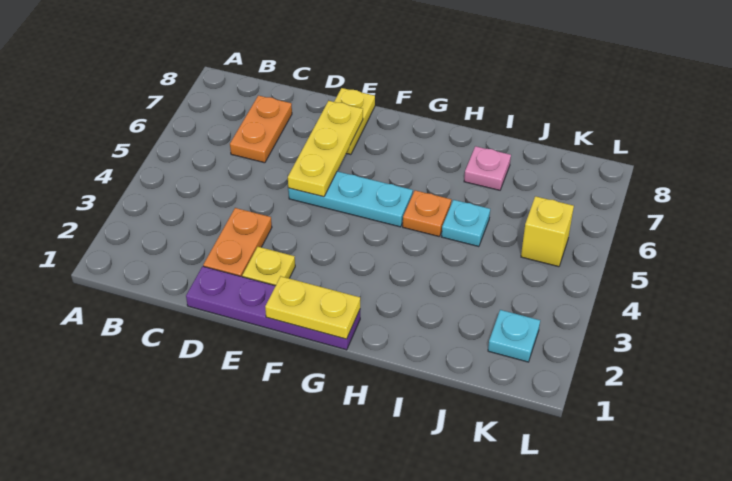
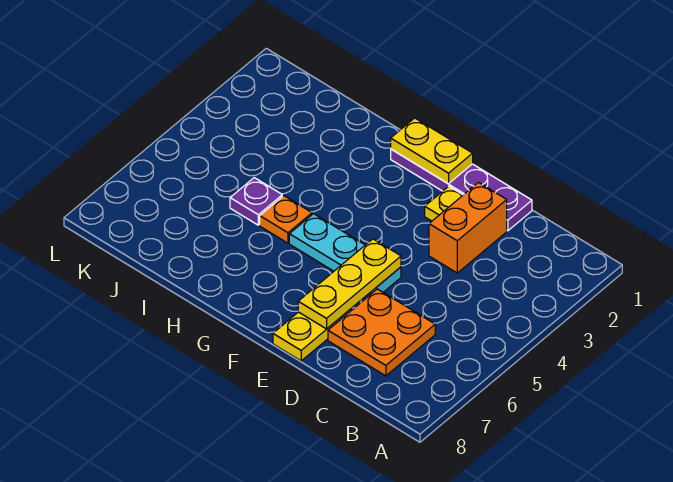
orange 1x2 plate [230,95,292,163] -> orange 2x2 plate [328,289,435,376]
orange 1x2 plate [203,208,272,277] -> orange 1x2 brick [429,183,507,273]
cyan 1x1 plate [442,200,490,247] -> purple 1x1 plate [230,178,282,225]
pink 1x1 plate [464,146,511,190] -> none
cyan 1x1 plate [488,310,540,362] -> none
yellow 1x1 brick [521,196,574,267] -> none

